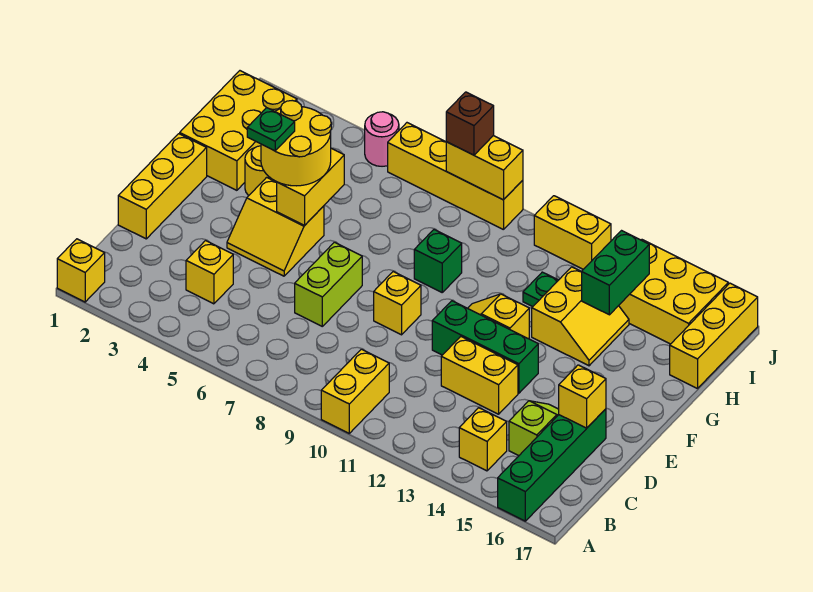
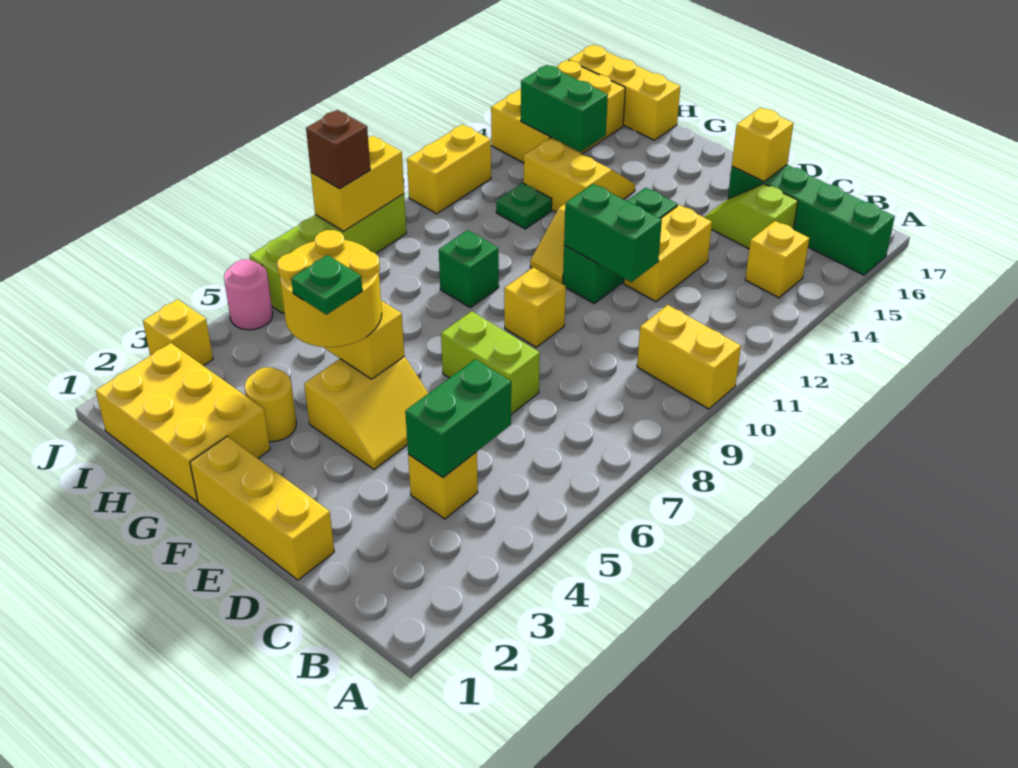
yellow 1x1 brick [57,239,105,302] -> yellow 1x1 brick moved to [143,299,213,366]
none -> green 1x2 brick [405,359,511,478]
none -> green 1x2 brick [564,184,662,282]
yellow 1x4 brick [388,123,523,230] -> lime 1x4 brick [250,194,406,314]

